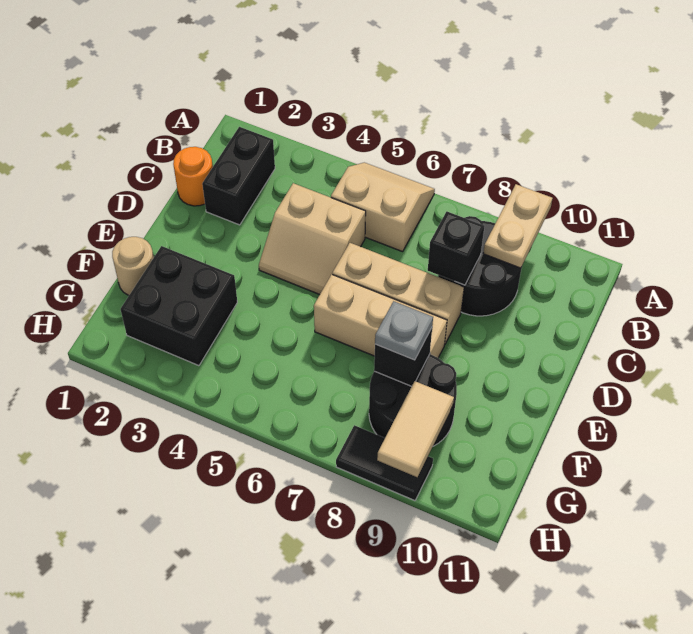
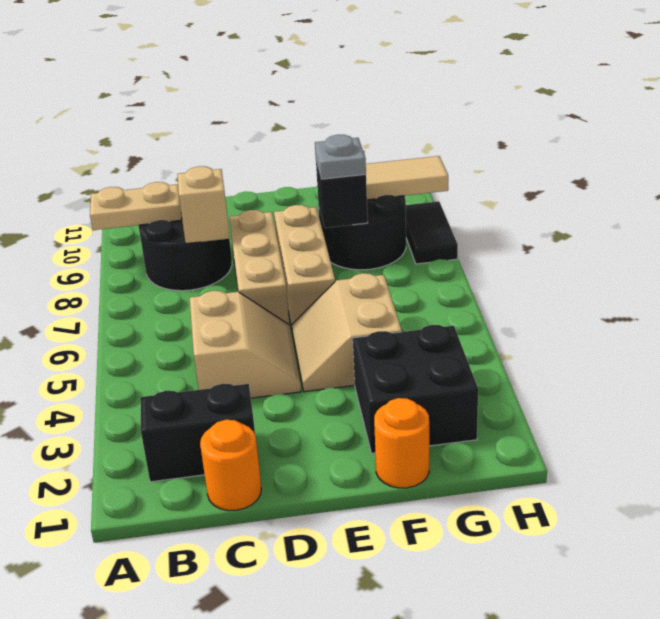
tan 2x2 slope [331,162,435,252] -> tan 2x2 slope moved to [292,273,402,392]
black 1x1 brick [428,212,484,285] -> tan 1x1 brick [177,166,230,244]
tan 1x1 round brick [112,237,154,295] -> orange 1x1 round brick [374,398,429,488]

